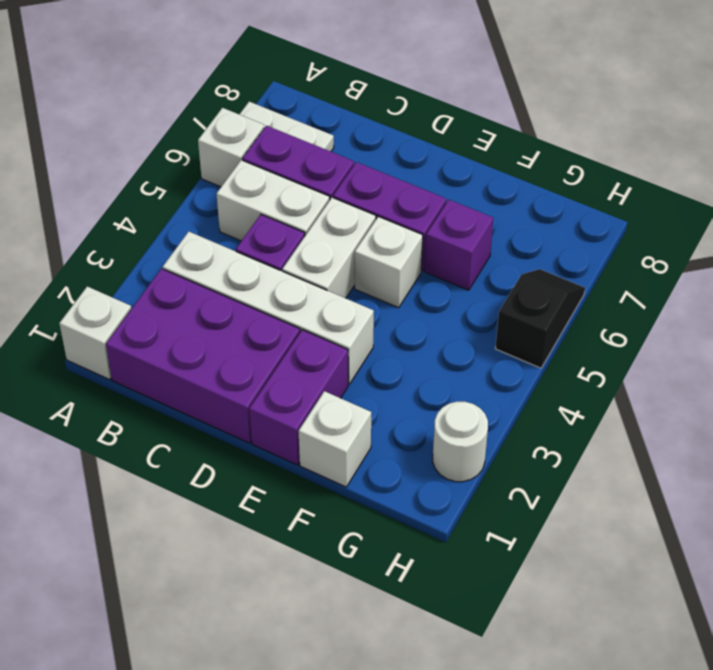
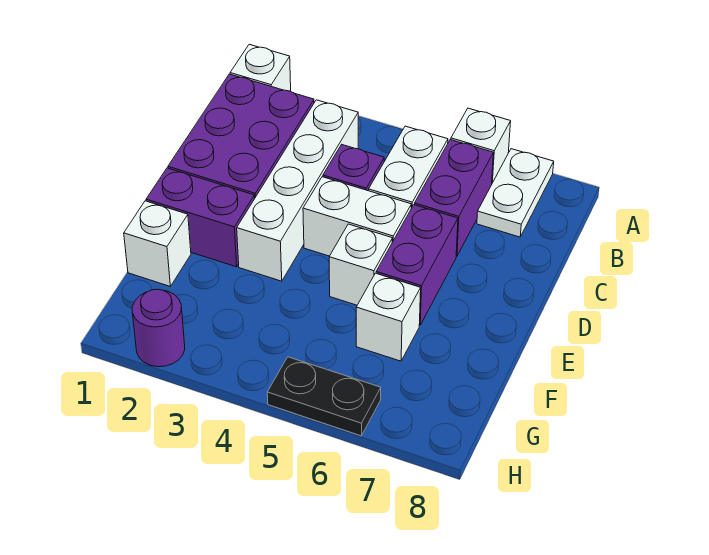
purple 1x1 brick [425,200,493,290] -> white 1x1 brick [356,273,421,361]
white 1x1 round brick [433,402,488,482] -> purple 1x1 round brick [132,289,185,367]
black 1x2 slope [495,269,585,368] -> black 1x2 plate [267,357,381,436]

